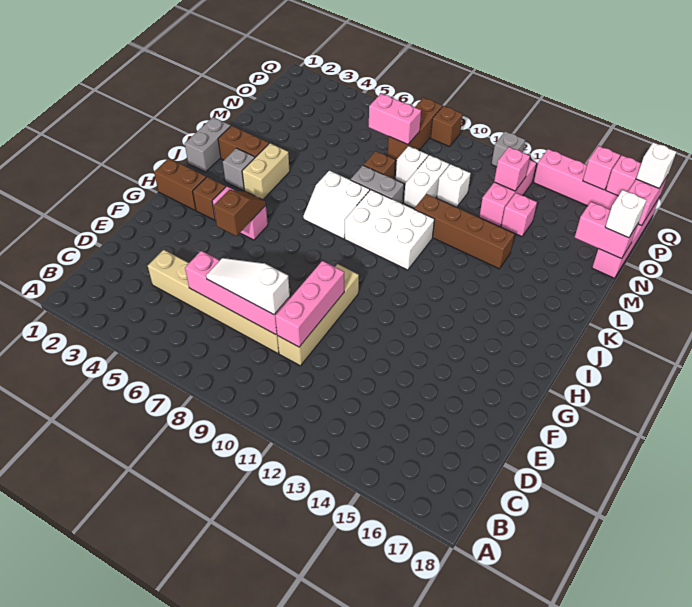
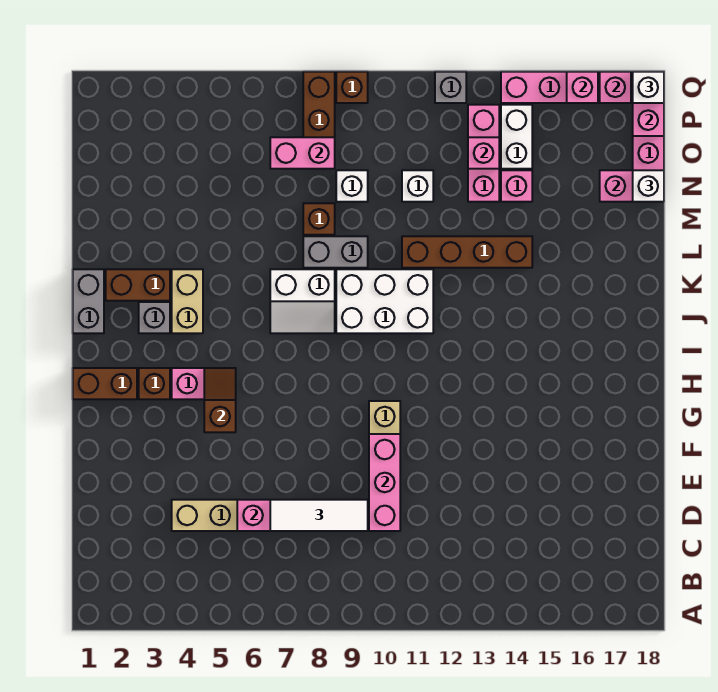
white 1x3 slope [206,258,290,315] -> white 1x3 tile [270,500,368,531]
white 1x2 brick [404,155,449,208] -> white 1x2 brick moved to [501,105,532,169]

